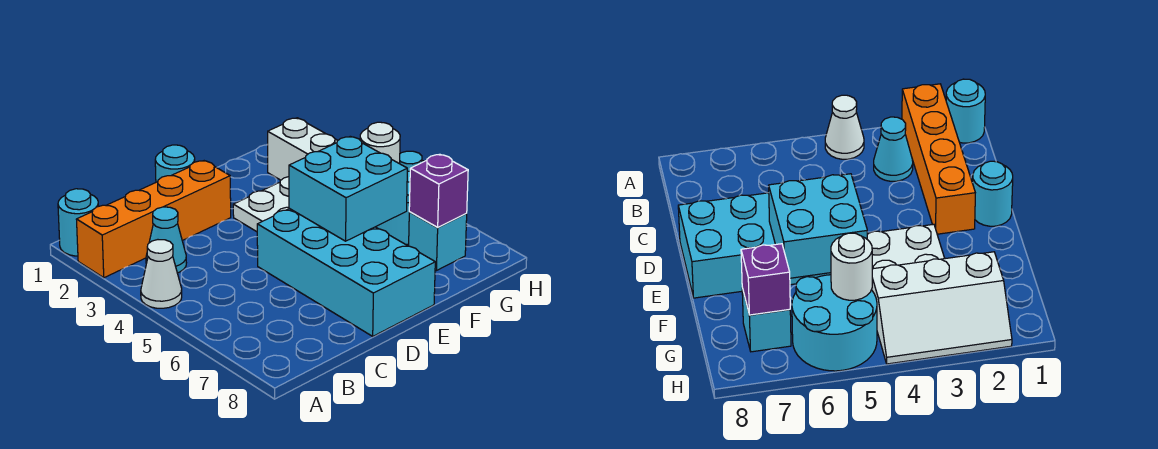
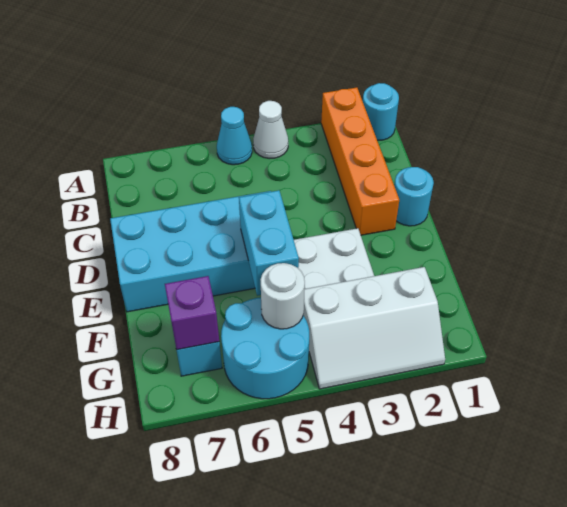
cyan 1x1 cone [146,207,186,273] -> cyan 1x1 cone moved to [217,107,252,165]
cyan 2x2 brick [289,136,407,241] -> cyan 1x2 brick [239,190,299,296]

